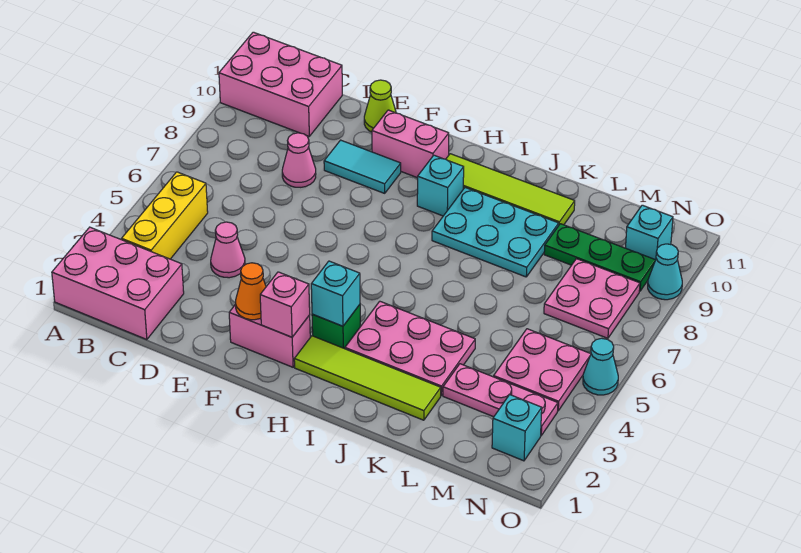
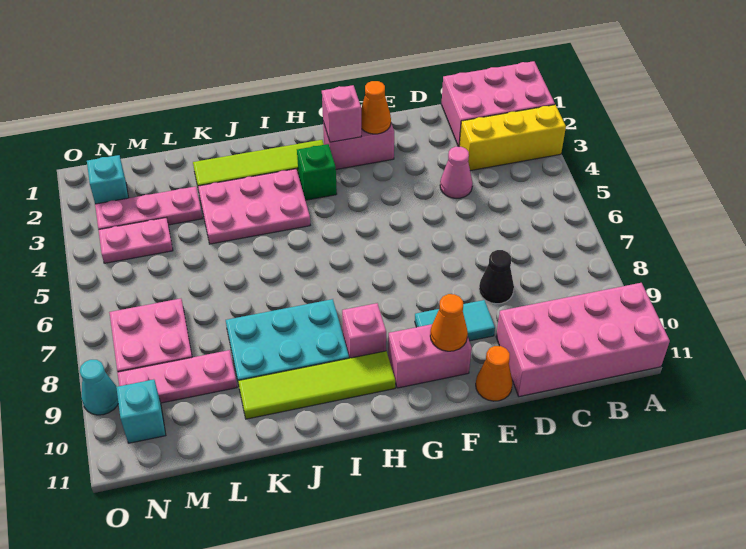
pink 2x3 brick [219,32,342,136] -> pink 2x4 brick [496,283,670,397]
yellow 1x3 brick [122,172,208,259] -> yellow 1x3 brick turned to [459,105,566,171]
pink 1x1 cone [282,133,316,187] -> black 1x1 cone [479,250,514,304]
lime 1x1 cone [364,80,396,132] -> orange 1x1 cone [476,346,513,401]
none -> orange 1x1 cone [430,294,468,351]
cyan 1x1 brick [311,261,360,326] -> none
cyan 1x1 brick [417,155,464,216] -> pink 1x1 brick [342,303,386,358]
green 1x3 plate [544,224,655,291] -> pink 1x3 plate [117,350,237,403]
pink 2x2 plate [494,329,591,411] -> pink 1x2 plate [99,218,173,263]
cyan 1x1 cone [583,338,618,395] -> none

